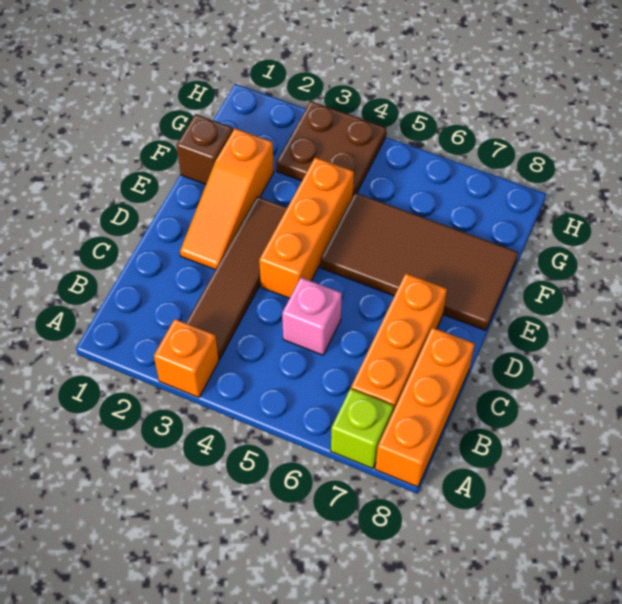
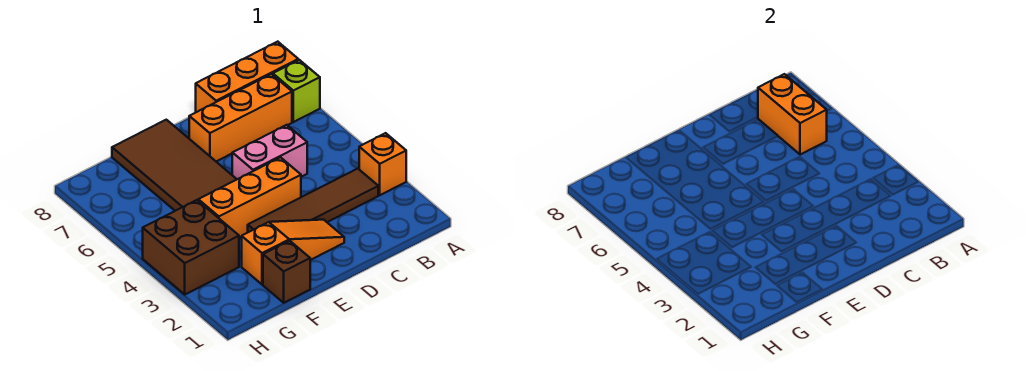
none -> orange 1x2 brick [758,74,827,155]
pink 1x1 brick [282,277,342,355] -> pink 1x2 brick [232,125,307,179]
brown 2x2 plate [276,101,386,195] -> brown 2x2 brick [143,200,239,294]

